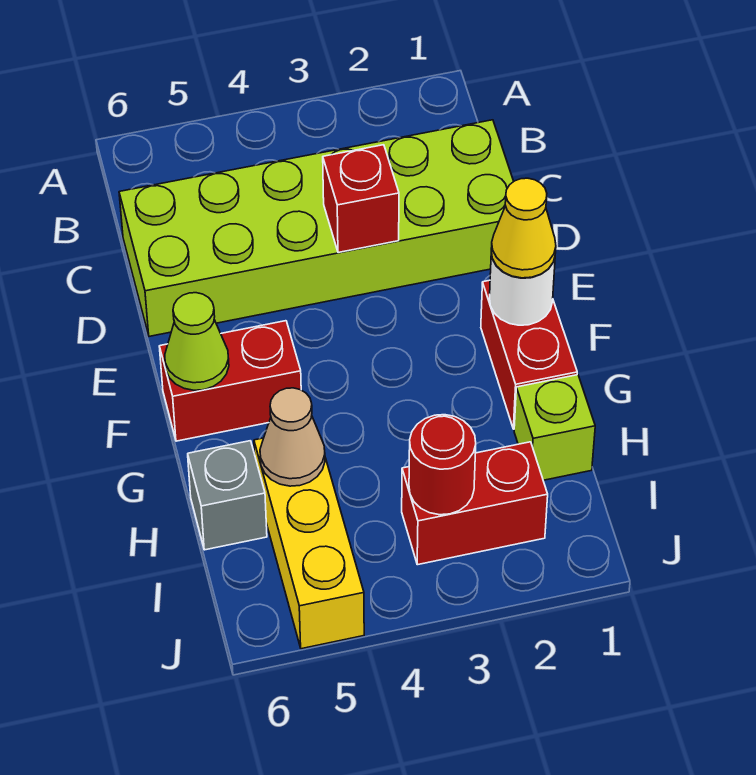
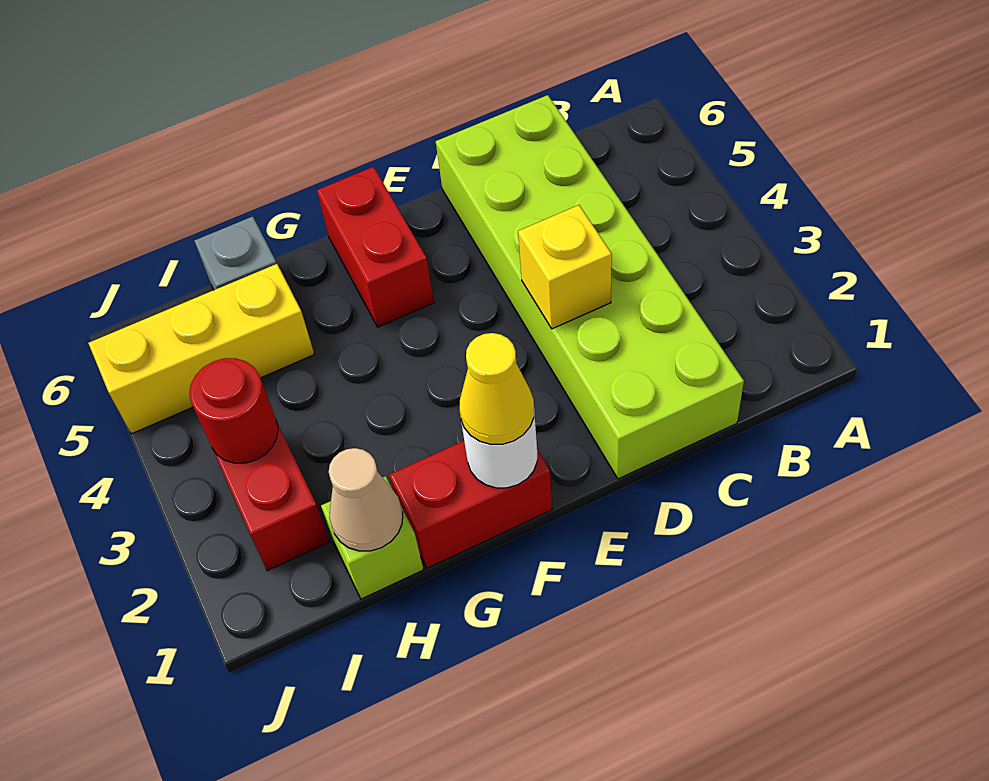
red 1x1 brick [323,145,399,253] -> yellow 1x1 brick [518,205,612,329]
lime 1x1 cone [165,293,229,390] -> none
tan 1x1 cone [260,388,325,486] -> tan 1x1 cone moved to [329,448,403,551]

